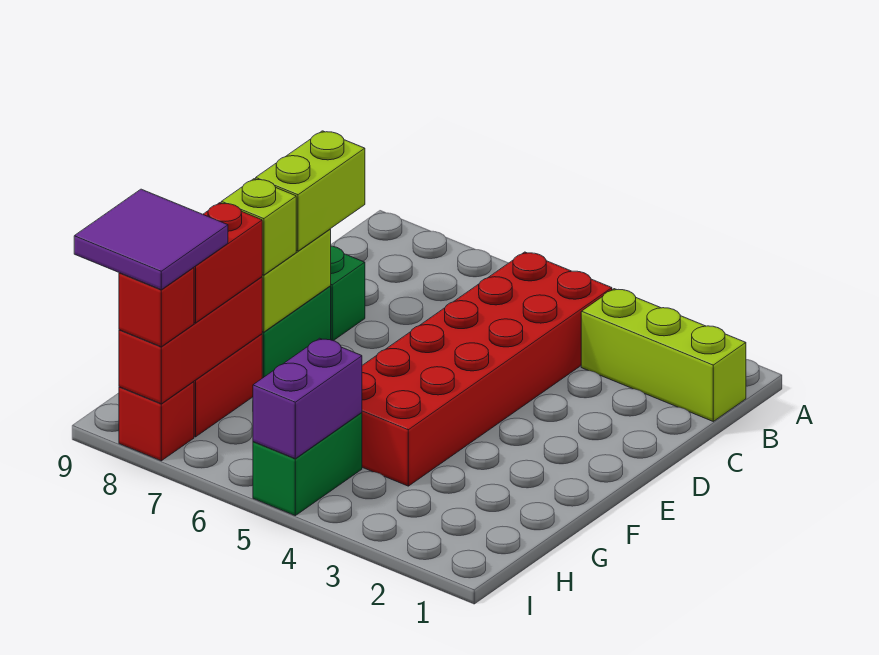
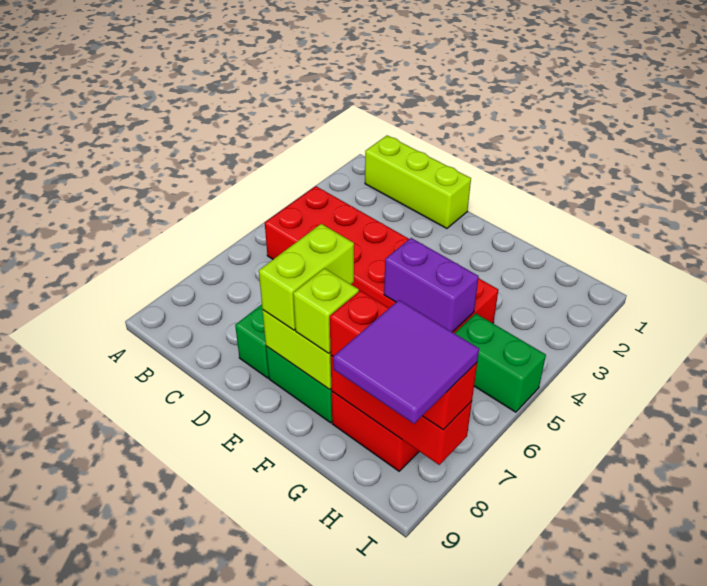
lime 1x3 brick [581,289,746,421] -> lime 1x3 brick turned to [365,135,471,229]
lime 1x2 brick [256,131,365,251] -> lime 1x2 brick turned to [259,224,354,330]
purple 1x2 brick [253,338,362,459] -> purple 1x2 brick moved to [384,238,479,332]
red 1x1 brick [119,382,194,461] -> none

